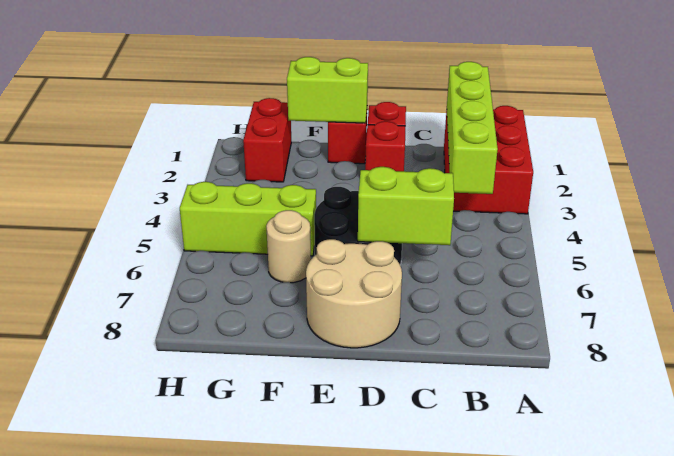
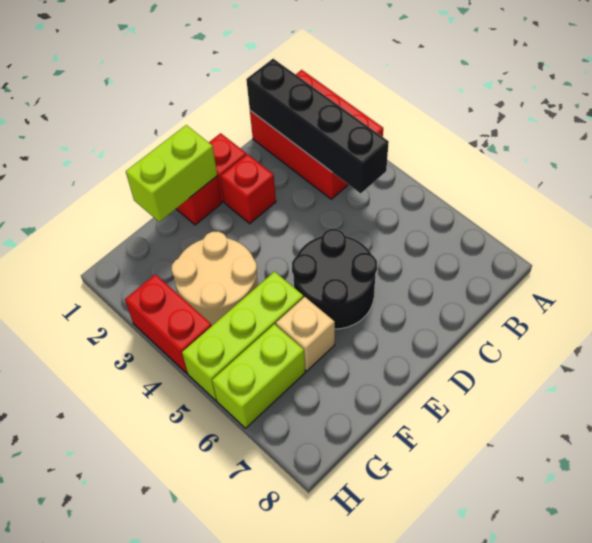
lime 1x4 brick [447,62,498,194] -> black 1x4 brick [246,59,389,193]
lime 1x2 brick [358,167,454,245] -> lime 1x2 brick moved to [212,324,305,428]
tan 2x2 round brick [306,239,402,348] -> tan 2x2 round brick moved to [172,231,258,325]
tan 1x1 round brick [266,210,311,283] -> tan 1x1 brick [276,297,335,371]
red 1x2 brick [243,98,291,182] -> red 1x2 brick moved to [125,274,212,373]

